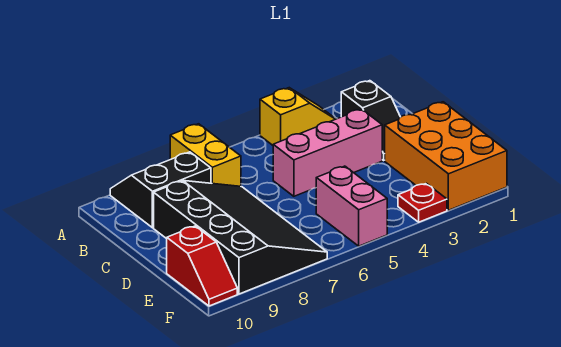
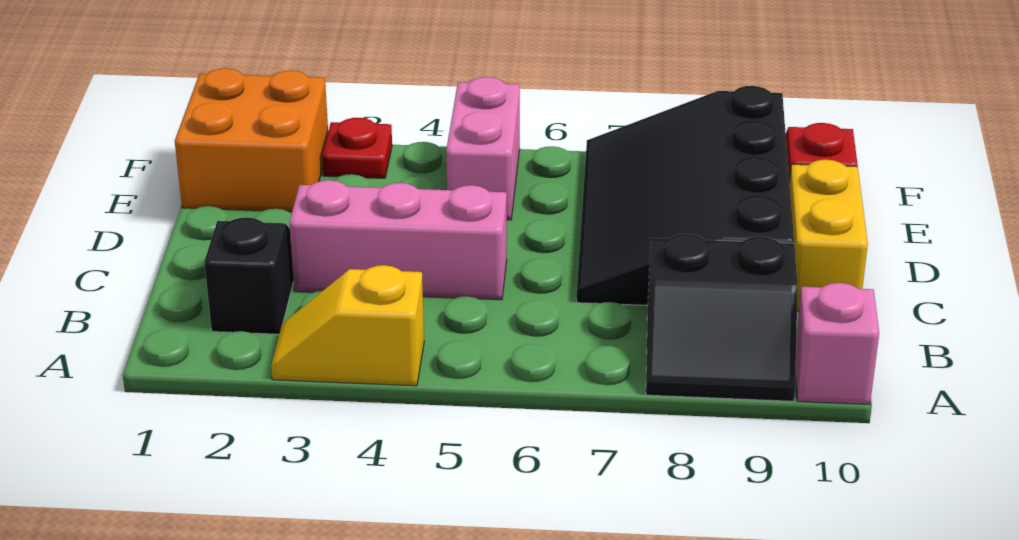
yellow 1x2 brick [170,124,241,186] -> yellow 1x2 brick moved to [790,160,868,311]
none -> pink 1x1 brick [796,283,879,405]
orange 2x3 brick [385,102,507,210] -> orange 2x2 brick [175,68,328,212]

